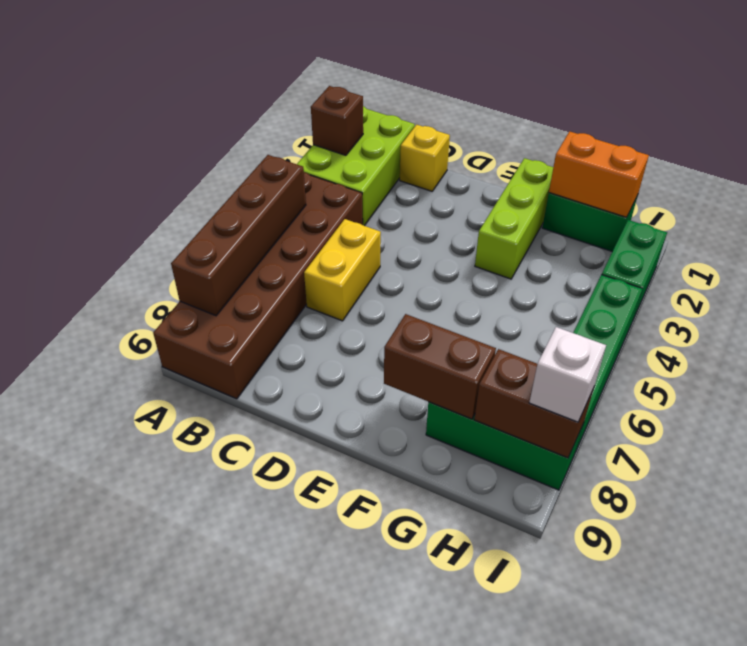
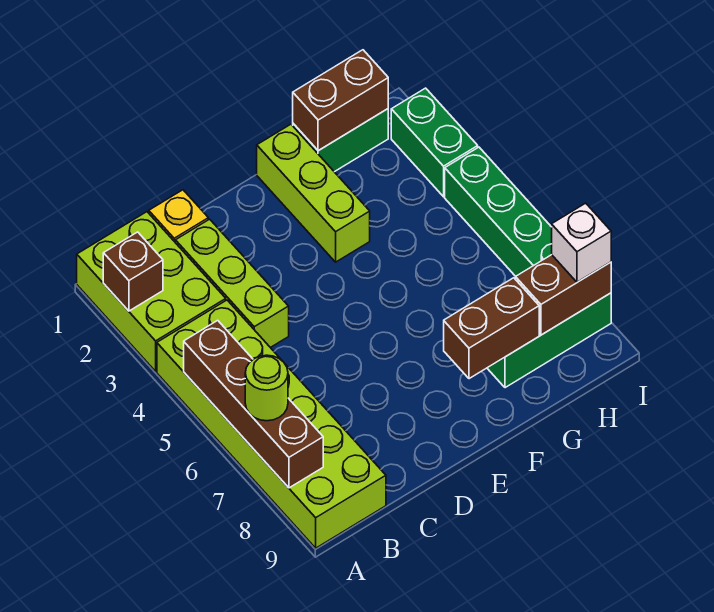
brown 2x6 brick [153,172,363,399] -> lime 2x6 brick [157,300,386,548]
none -> lime 1x1 round brick [245,355,288,421]
none -> lime 1x3 brick [175,219,289,348]
yellow 1x2 brick [304,219,381,321] -> none
orange 1x2 brick [549,131,649,217] -> brown 1x2 brick [293,50,388,151]

